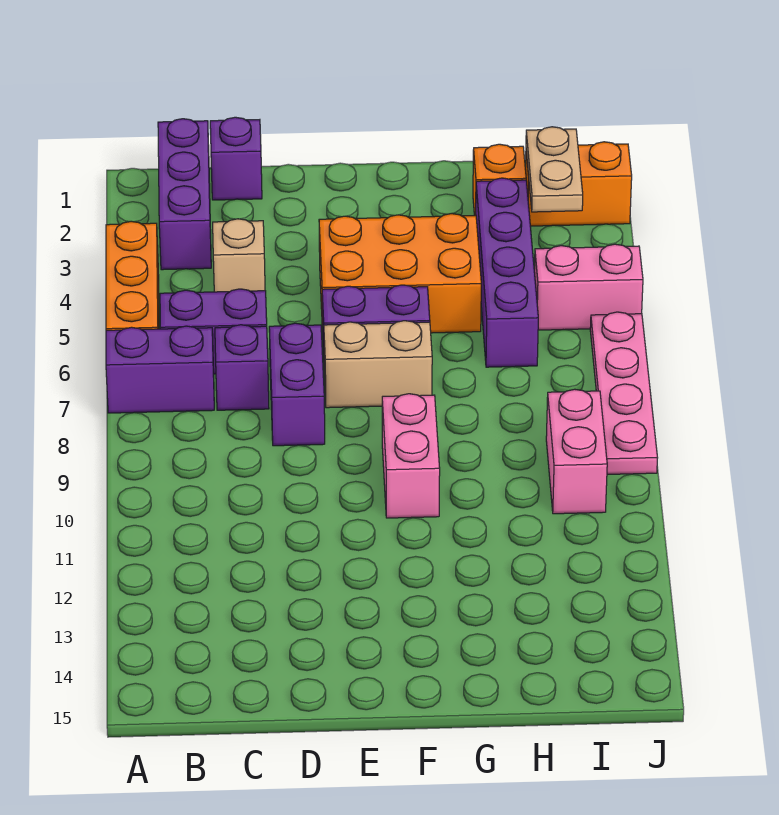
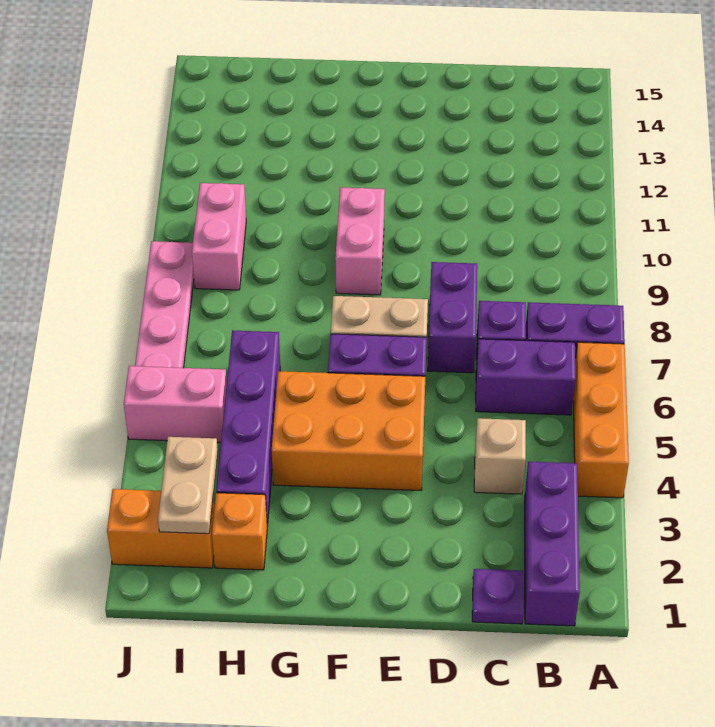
purple 1x1 brick [210,117,262,200] -> purple 1x1 plate [472,569,523,624]

